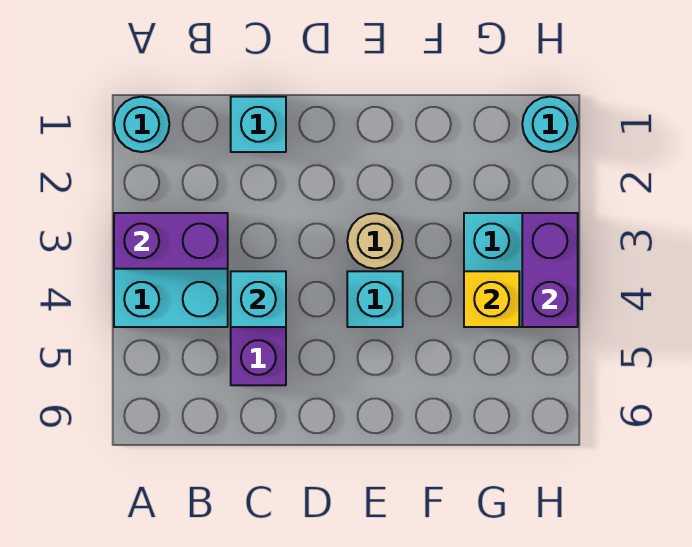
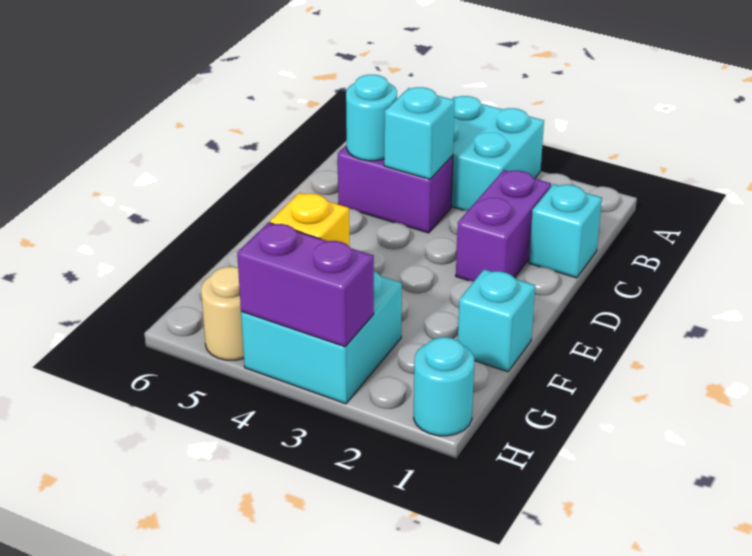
cyan 1x1 round brick [114,97,169,152] -> cyan 1x1 round brick moved to [346,75,397,161]
purple 1x2 brick [114,213,228,269] -> purple 1x2 brick moved to [456,170,551,281]
tan 1x1 round brick [347,213,403,269] -> tan 1x1 round brick moved to [201,267,244,360]
cyan 1x1 brick [347,271,403,327] -> cyan 1x1 brick moved to [458,269,535,372]

